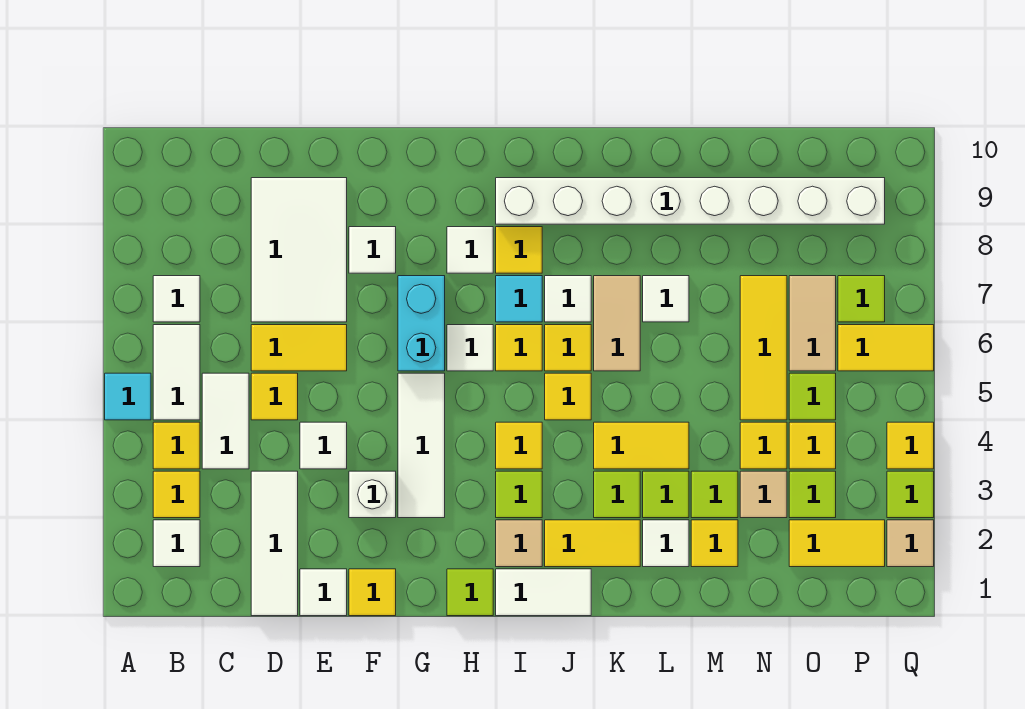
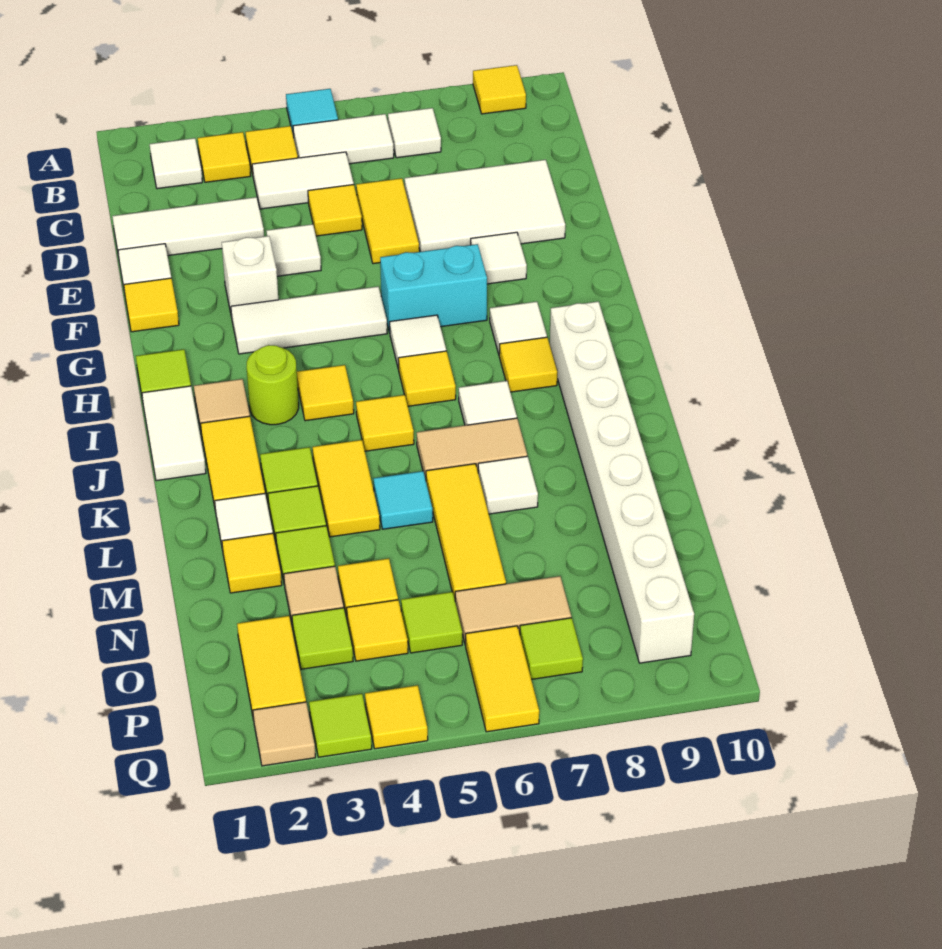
lime 1x1 tile [496,471,542,518] -> lime 1x1 round brick [246,345,299,425]
cyan 1x1 tile [496,276,542,322] -> cyan 1x1 tile moved to [373,471,433,529]
yellow 1x1 tile [545,325,591,371] -> yellow 1x1 tile moved to [473,65,526,114]
yellow 1x3 tile [740,276,787,420] -> yellow 1x3 tile turned to [426,464,506,599]

